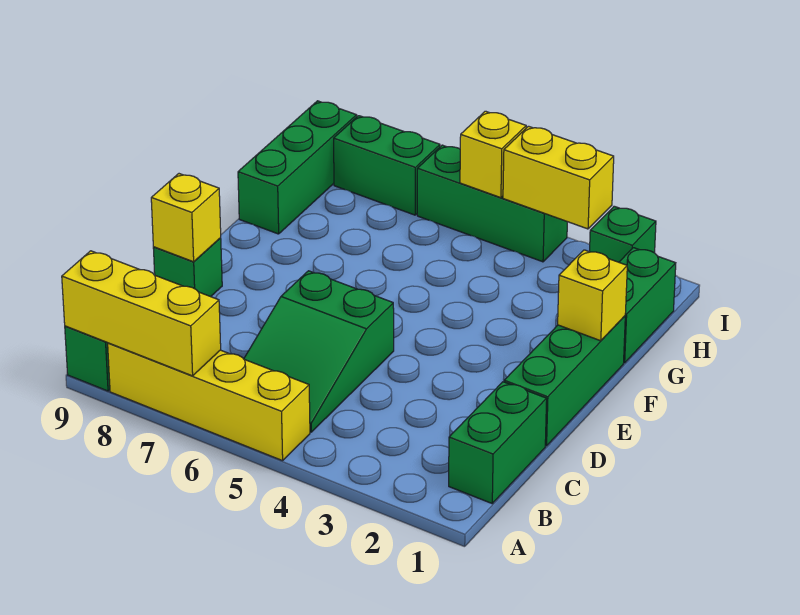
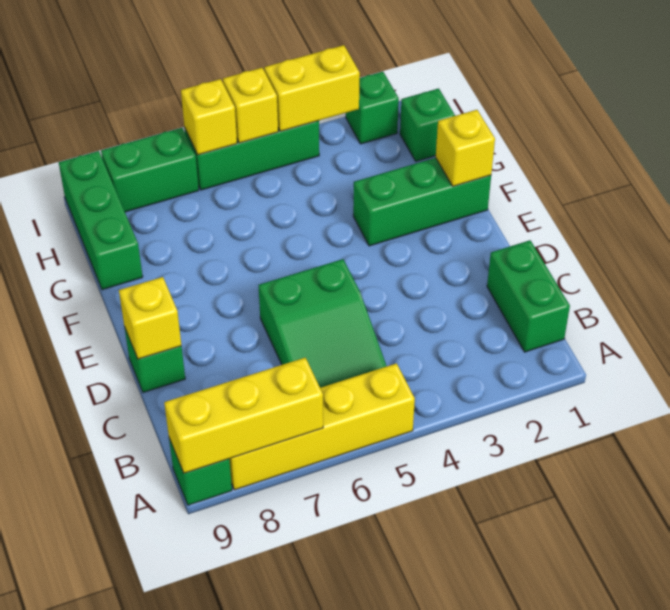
green 1x3 brick [504,316,625,446] -> green 1x3 brick turned to [353,158,491,246]
green 1x2 brick [619,248,676,363] -> green 1x1 brick [400,88,455,161]
none -> yellow 1x1 brick [181,79,237,155]

